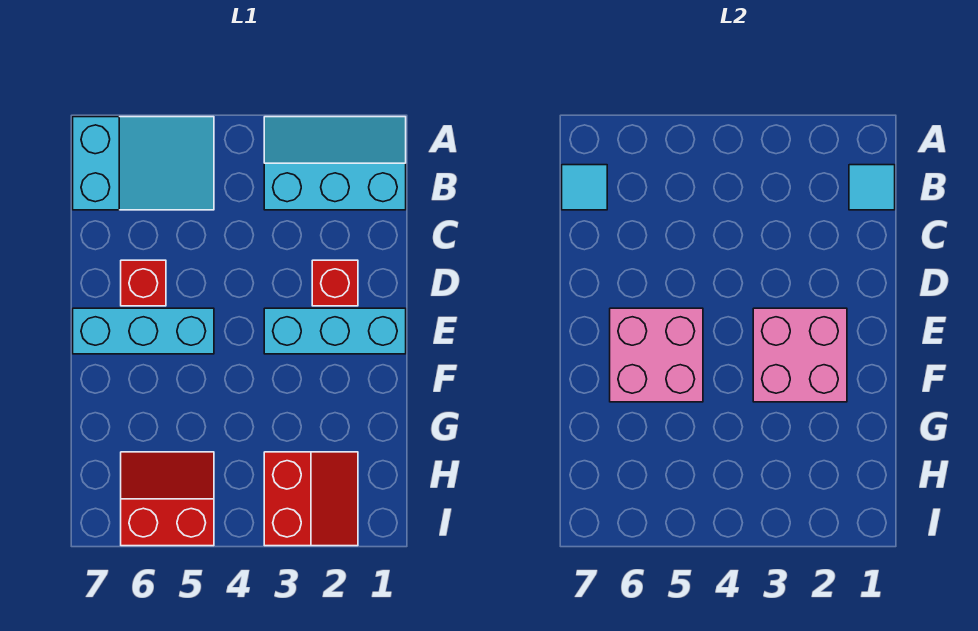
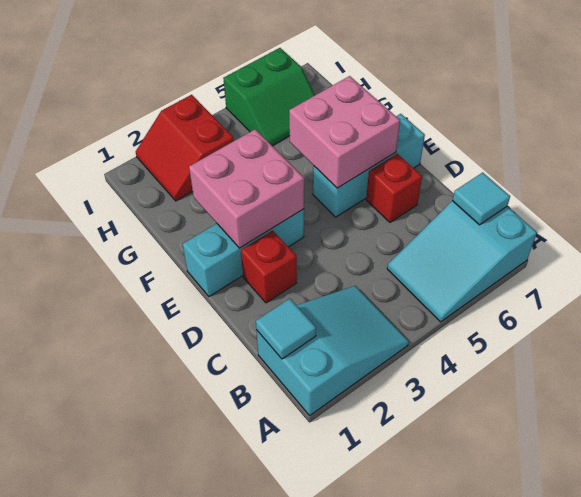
cyan 2x3 slope [264,117,406,210] -> cyan 2x3 slope turned to [256,286,409,415]
red 2x2 slope [121,452,214,546] -> green 2x2 slope [223,48,315,146]

